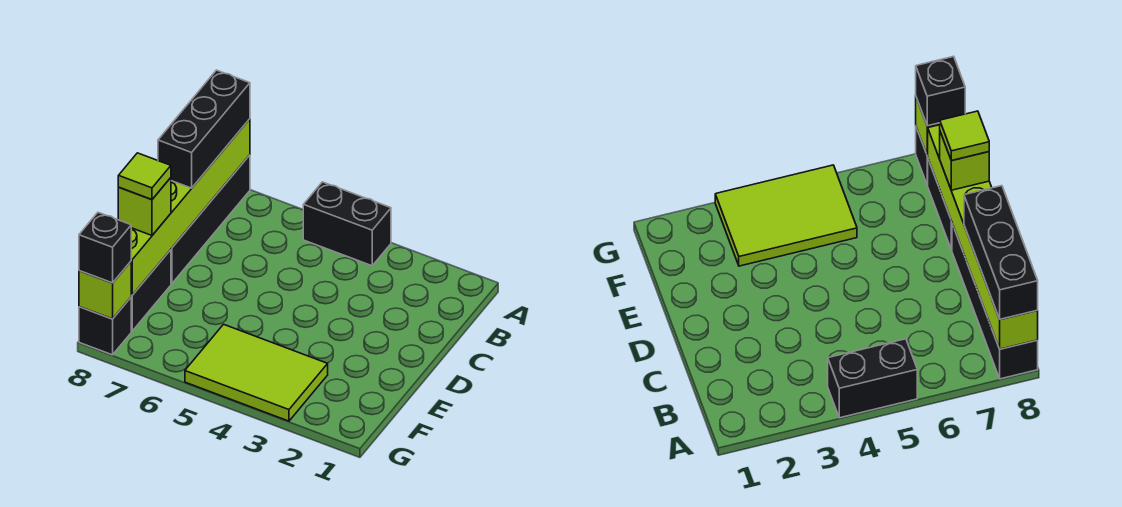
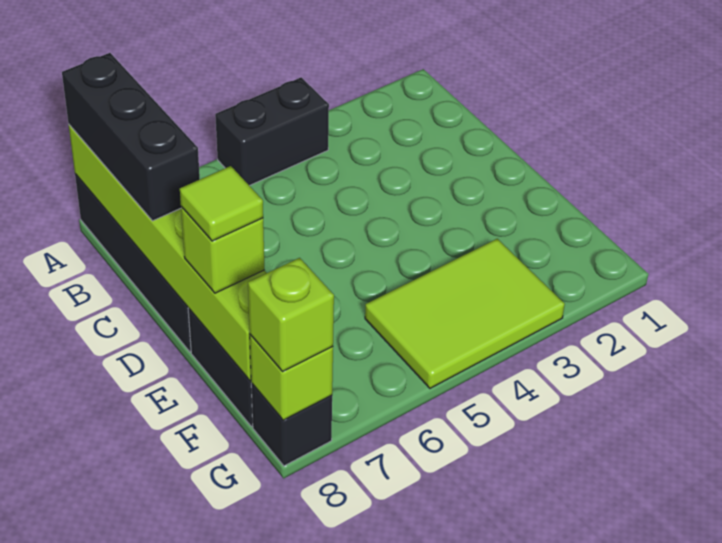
black 1x1 brick [79,212,131,283] -> lime 1x1 brick [248,258,334,372]

